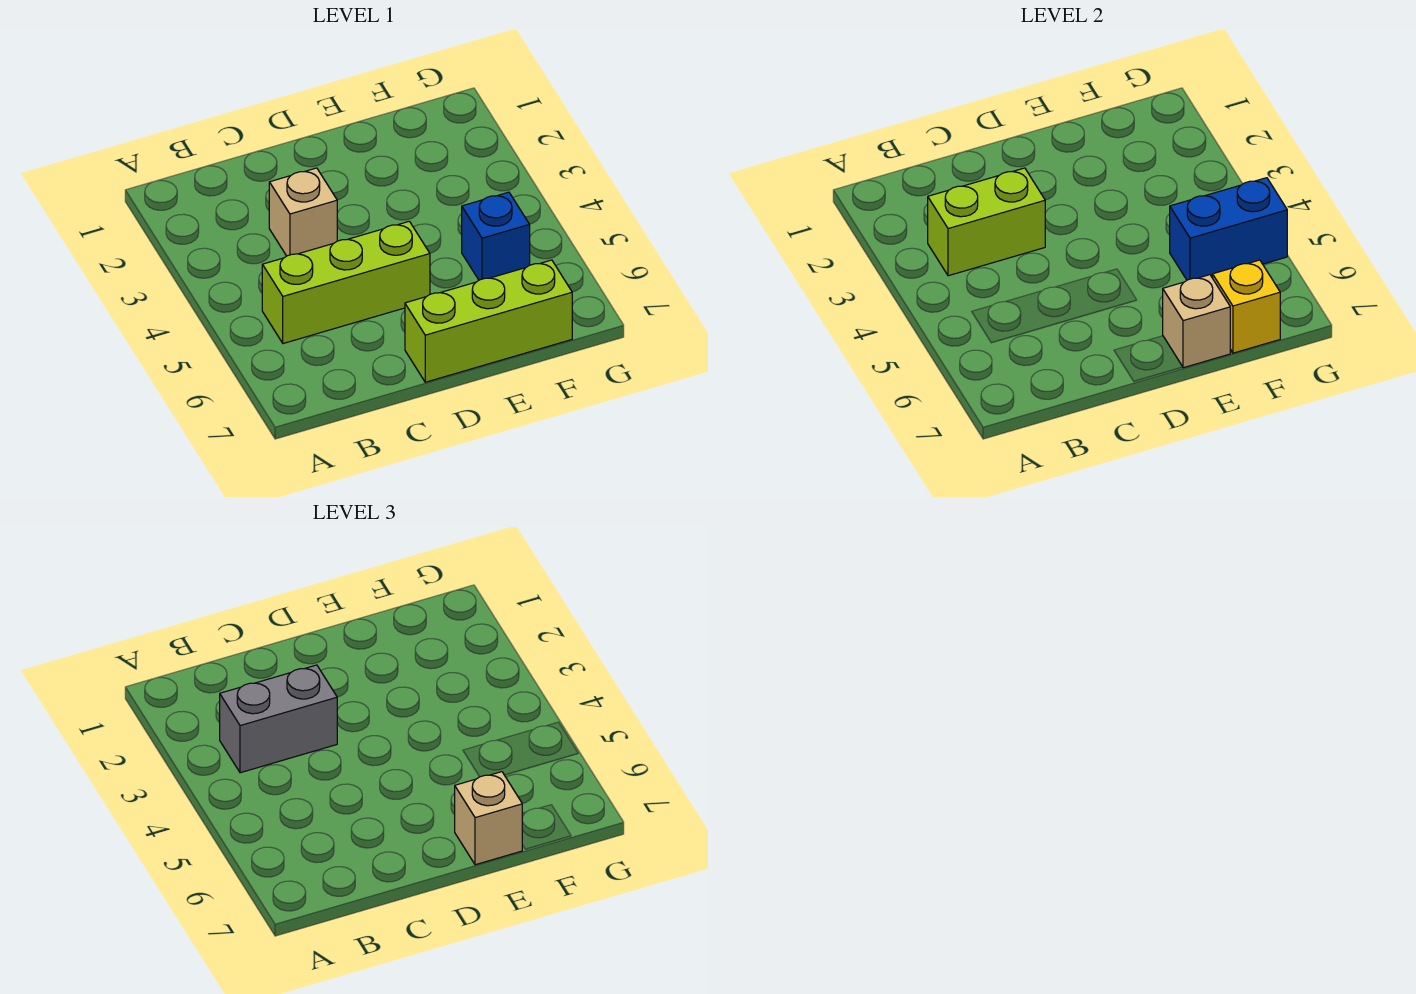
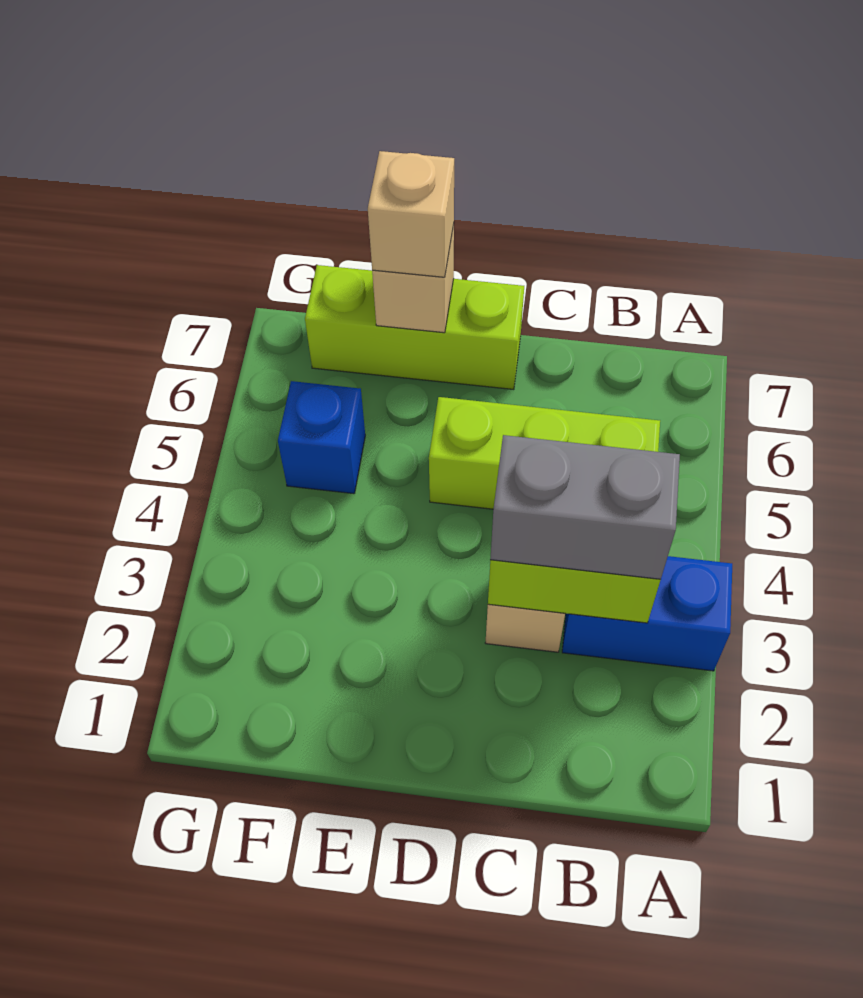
blue 1x2 brick [1170,178,1287,280] -> blue 1x2 brick moved to [562,556,732,671]
yellow 1x1 brick [1213,260,1280,353] -> none

